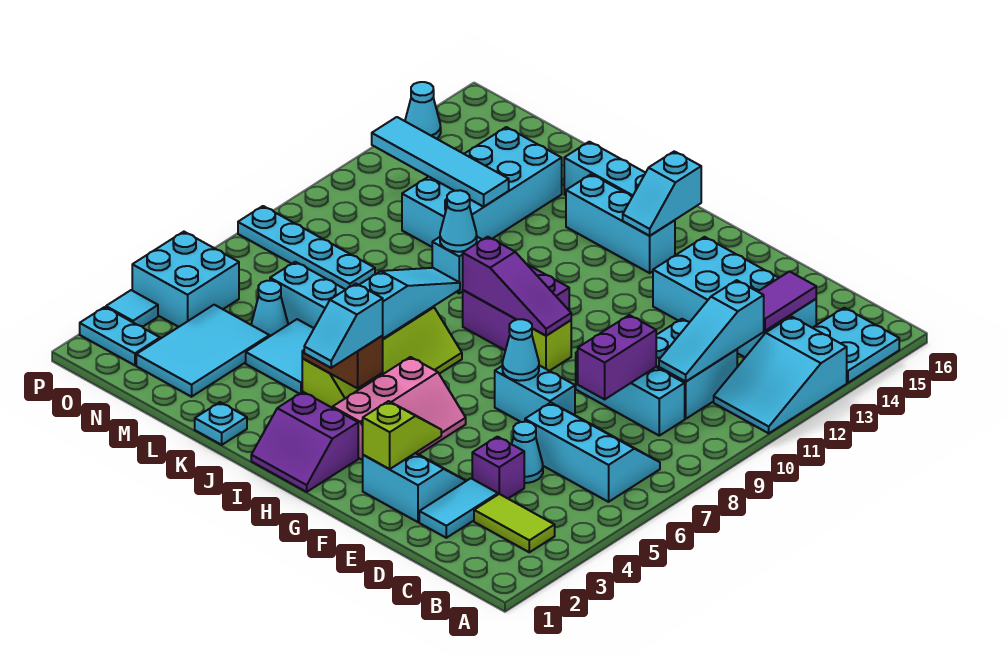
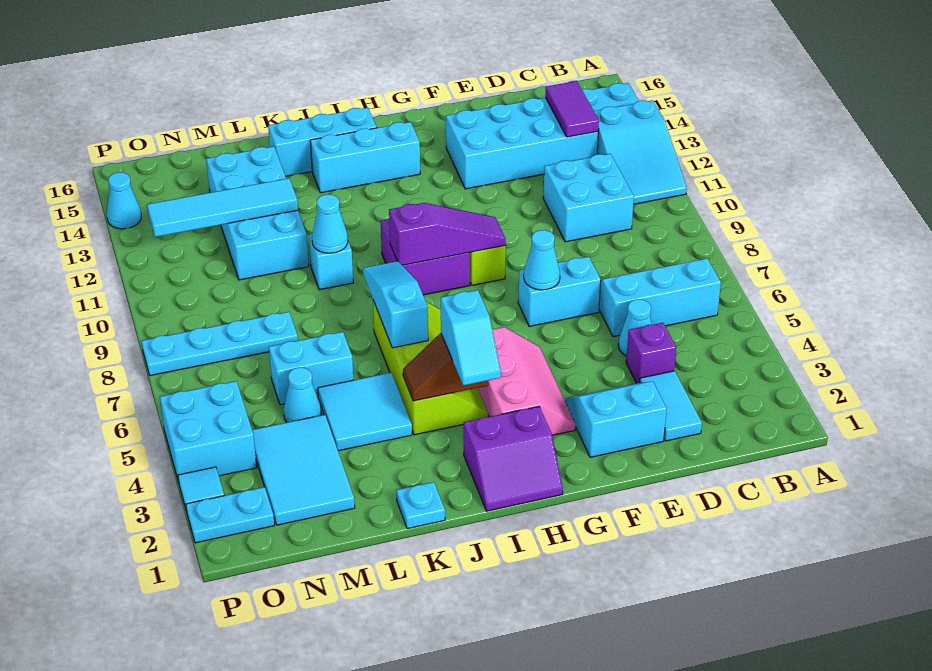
lime 1x2 tile [474,494,555,552] -> none
cyan 1x3 brick [576,352,685,436] -> none
cyan 1x3 slope [659,280,764,382] -> none
purple 1x2 brick [578,315,656,399] -> none
lime 1x2 slope [363,401,441,469] -> none
cyan 1x2 slope [623,151,701,236] -> none

